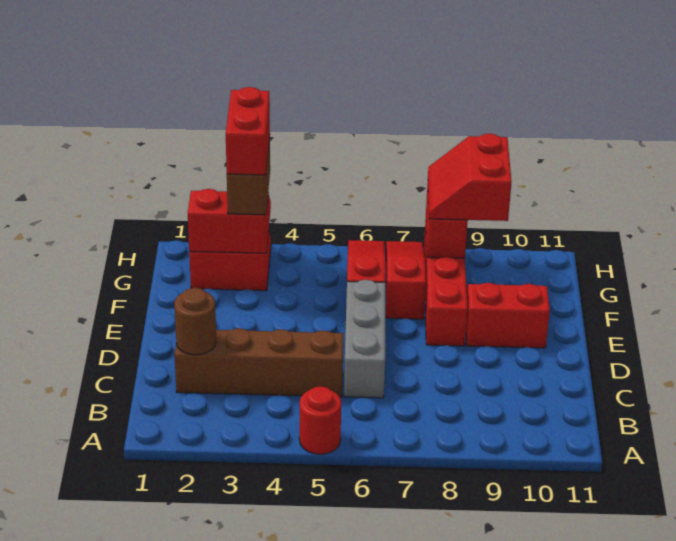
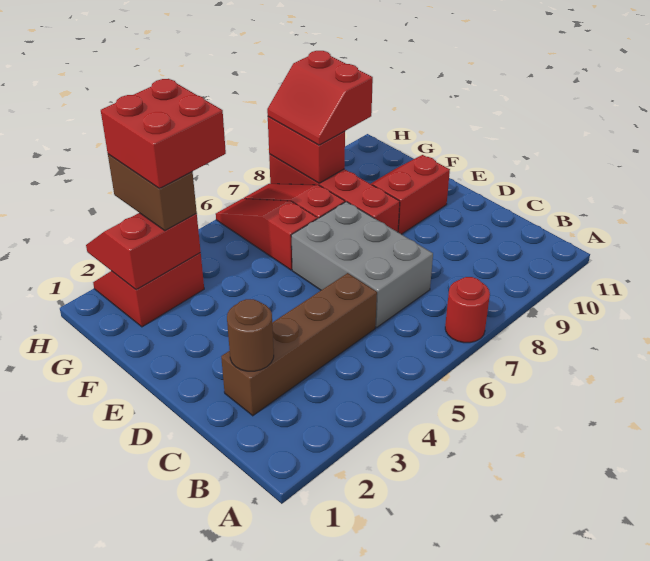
red 1x1 round brick [299,386,341,454] -> red 1x1 round brick moved to [445,277,490,343]
grey 1x3 brick [344,280,385,398] -> grey 2x3 brick [291,202,433,327]
red 1x2 brick [226,87,270,175] -> red 2x2 brick [101,79,226,188]

